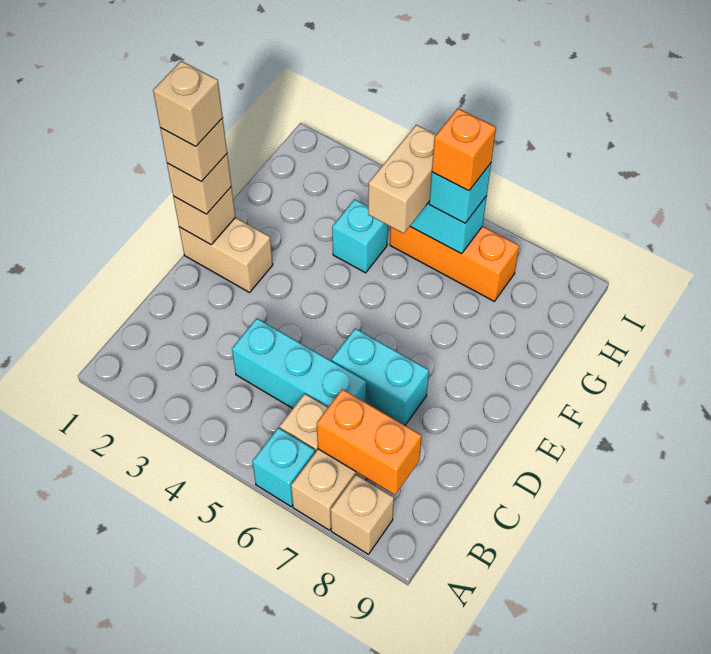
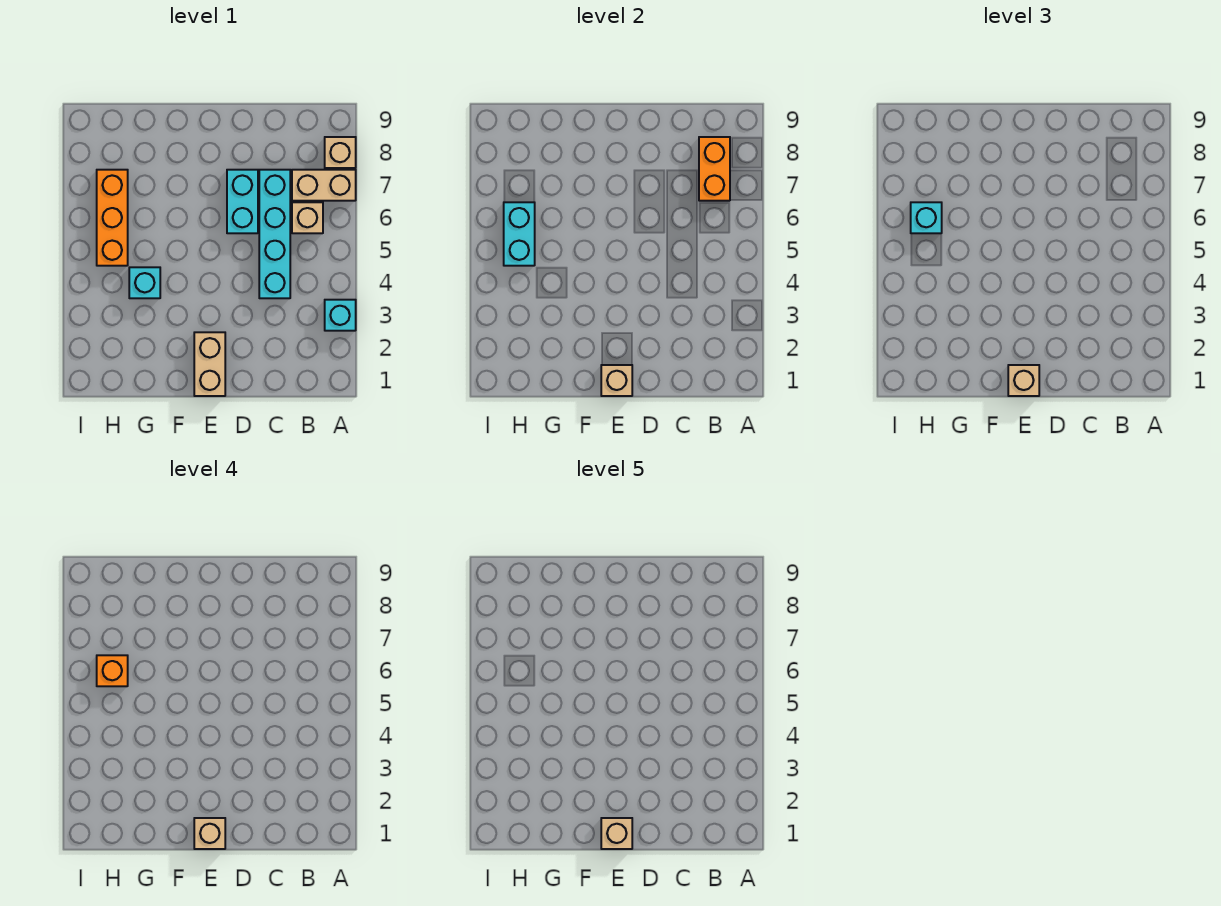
cyan 1x1 brick [252,428,315,506] -> cyan 1x1 brick moved to [325,300,356,331]
cyan 1x3 brick [232,318,366,408] -> cyan 1x4 brick [259,170,290,298]
tan 1x2 brick [368,125,436,234] -> none

